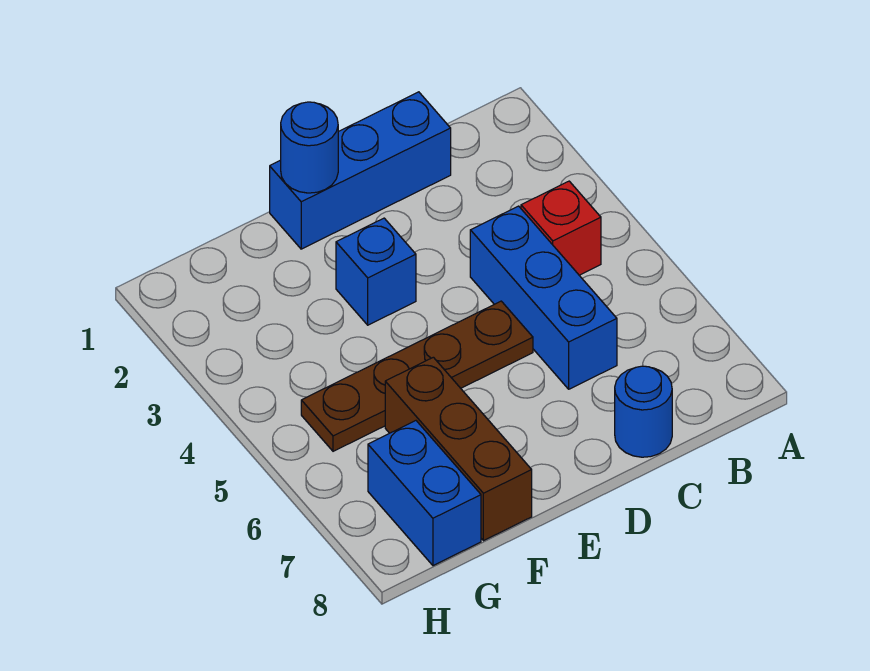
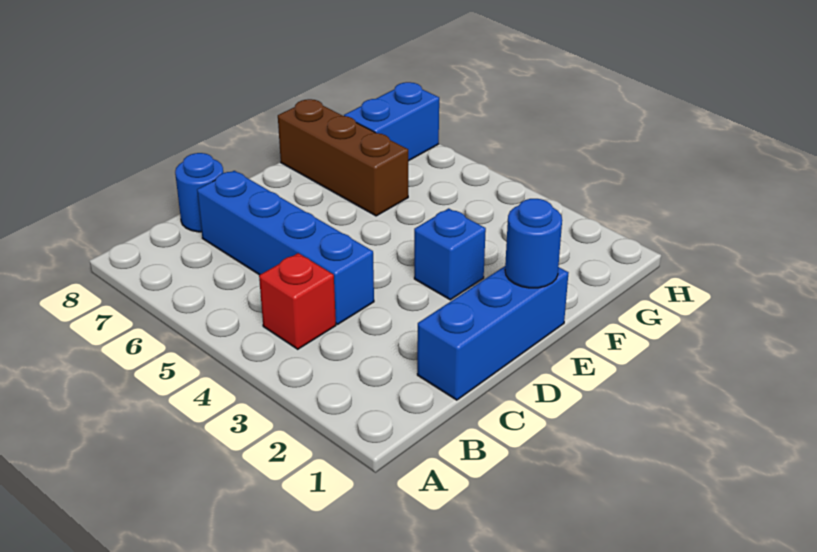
blue 1x3 brick [470,206,617,389] -> blue 1x4 brick [197,171,374,324]
brown 1x4 plate [301,301,533,451] -> none
blue 1x2 brick [368,421,481,566] -> blue 1x2 brick turned to [344,82,439,161]

